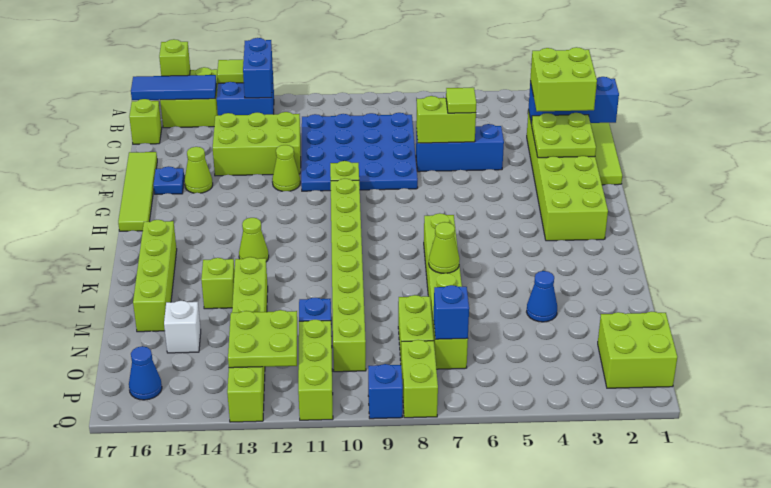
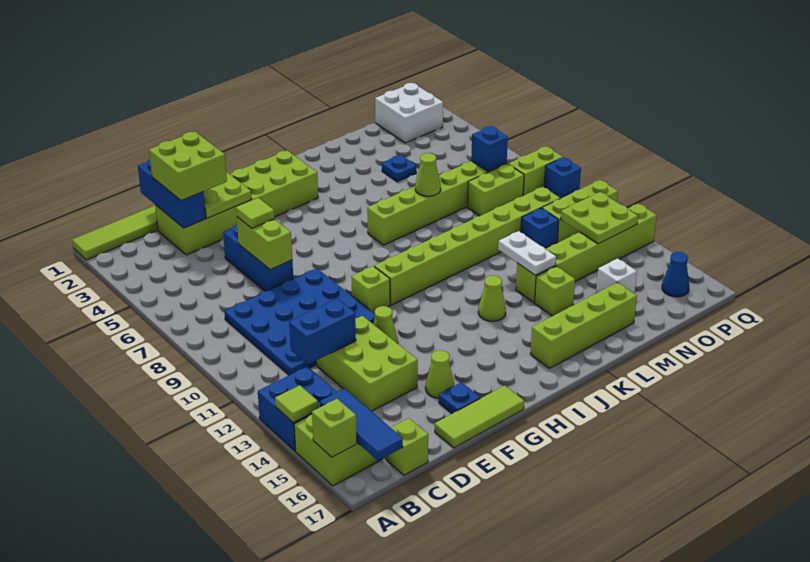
blue 1x2 brick [243,38,273,98] -> blue 1x2 brick moved to [289,299,356,364]
lime 1x4 tile [118,152,157,231] -> lime 1x3 tile [435,385,524,448]
none -> white 1x2 plate [498,231,556,275]
blue 1x1 cone [527,271,557,322] -> blue 1x1 plate [382,155,416,182]
lime 2x2 brick [598,312,677,388] -> white 2x2 brick [375,83,443,143]

